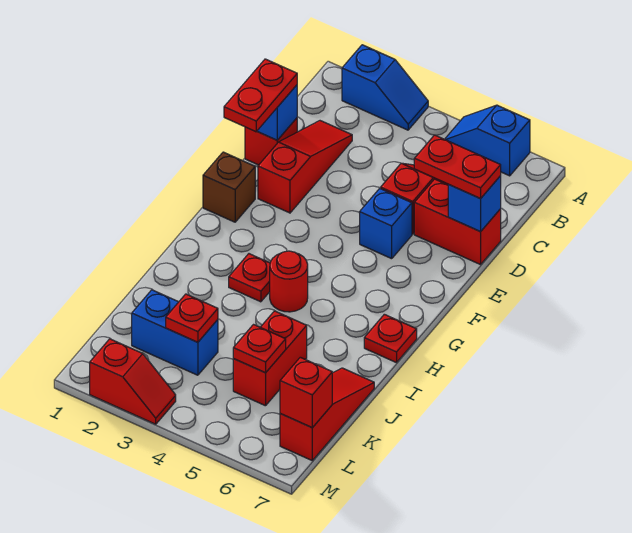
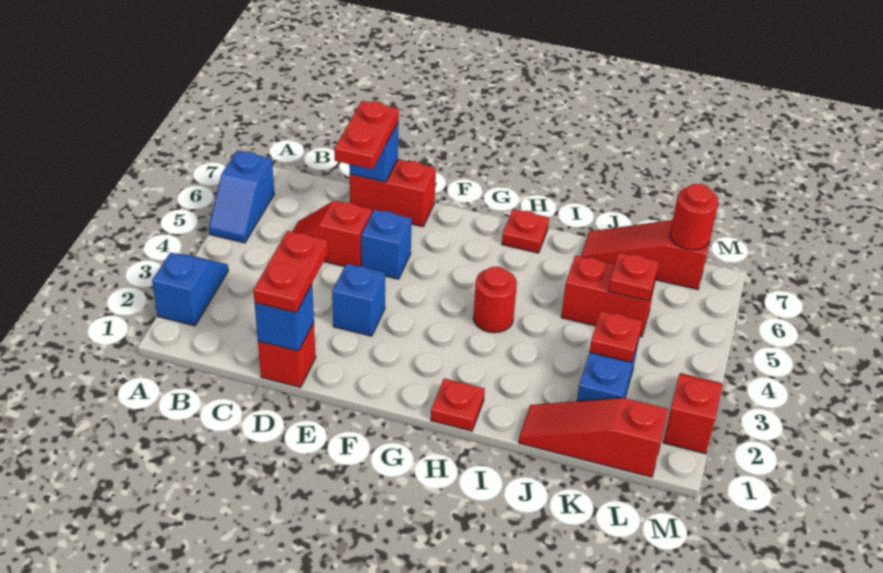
red 1x3 slope [258,121,352,213] -> red 1x3 slope moved to [519,398,668,477]
red 1x2 plate [224,59,297,132] -> red 1x2 plate turned to [253,231,328,313]
red 1x2 brick [414,179,501,265] -> red 1x2 brick turned to [350,159,436,227]
none -> blue 1x1 brick [332,264,385,336]
brown 1x1 brick [203,152,255,222] -> none
red 1x1 plate [229,254,270,302] -> red 1x1 plate moved to [431,378,485,431]
red 1x1 brick [280,357,332,428] -> red 1x1 round brick [670,184,718,250]

